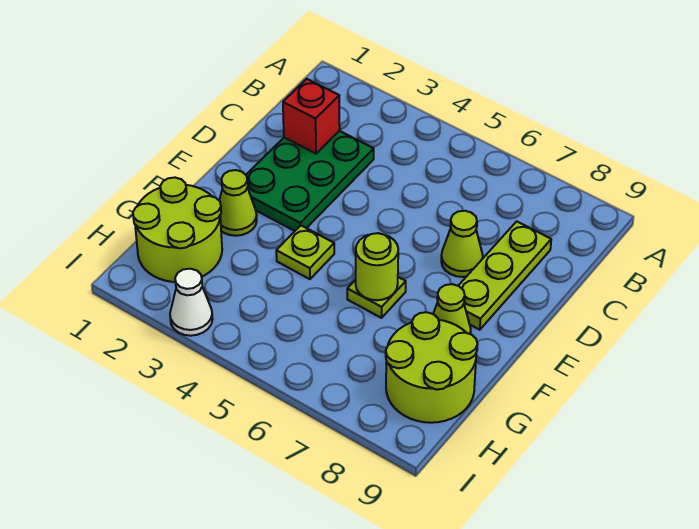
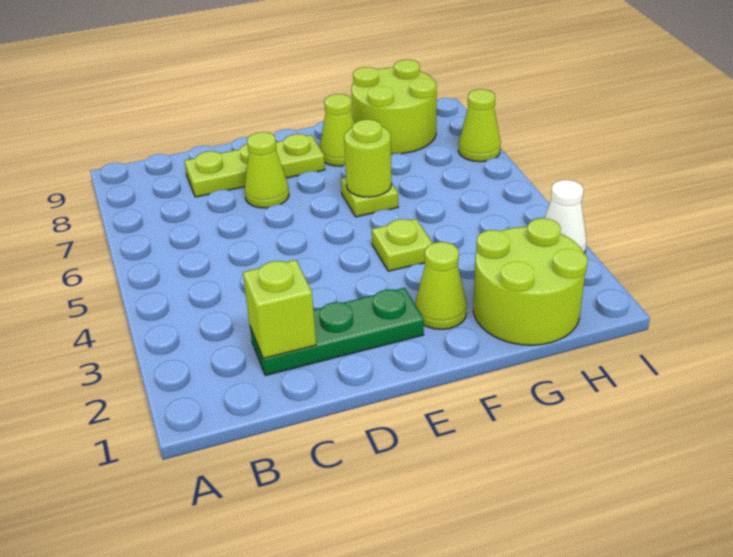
green 2x3 plate [246,131,374,231] -> green 1x3 plate [250,288,424,376]
red 1x1 brick [283,79,340,154] -> lime 1x1 brick [243,260,316,358]
none -> lime 1x1 cone [458,89,501,162]

